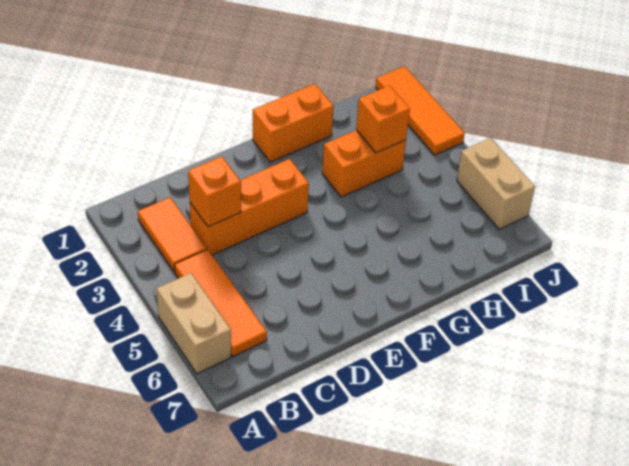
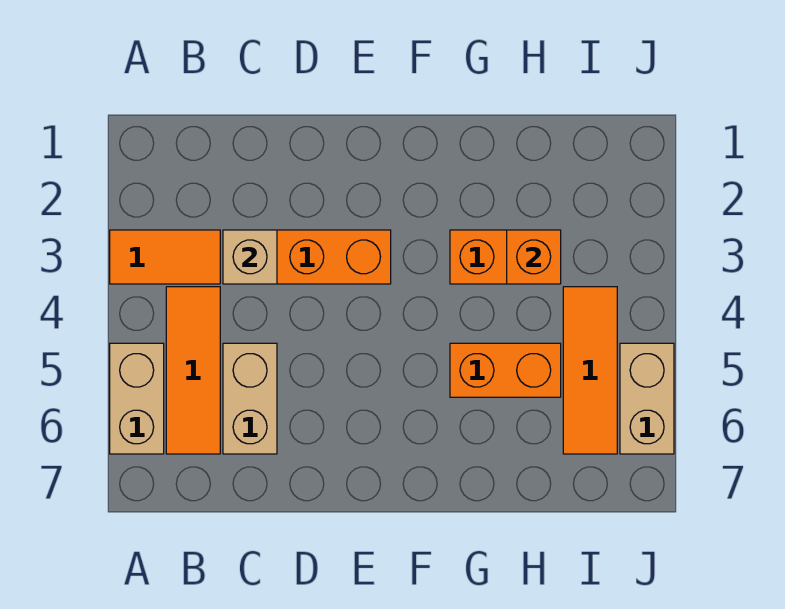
orange 1x2 tile [138,197,207,272] -> orange 1x2 tile turned to [110,230,220,284]
orange 1x1 brick [188,156,241,227] -> tan 1x1 brick [223,230,277,284]
none -> tan 1x2 brick [223,343,277,454]
orange 1x2 brick [253,84,334,162] -> orange 1x2 brick moved to [450,343,561,397]
orange 1x3 tile [376,66,465,155] -> orange 1x3 tile moved to [563,287,617,454]

